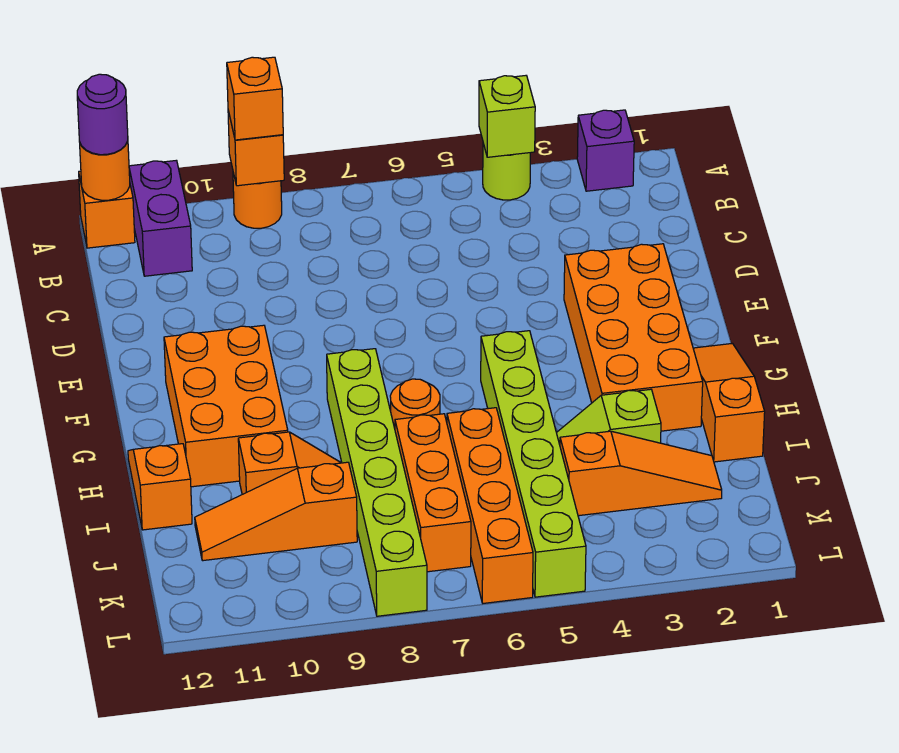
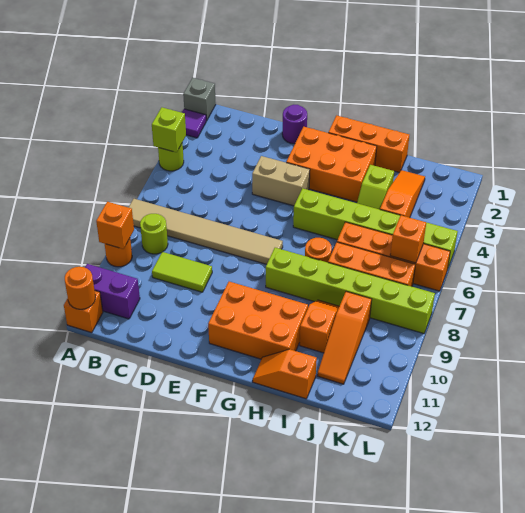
none -> grey 1x1 brick [183,78,216,121]
purple 1x1 brick [577,110,634,191] -> purple 1x1 tile [182,109,206,138]
none -> tan 1x6 tile [128,199,283,264]
orange 1x1 brick [227,57,283,140] -> orange 1x1 brick moved to [390,215,426,263]
purple 1x1 round brick [77,74,128,155] -> purple 1x1 round brick moved to [282,105,307,144]
none -> lime 1x1 round brick [140,214,168,254]
none -> lime 1x2 tile [152,252,212,292]
orange 2x4 brick [564,244,703,431] -> orange 2x3 brick [286,127,377,202]
none -> tan 1x2 brick [252,156,310,206]
orange 1x3 slope [693,343,765,462] -> orange 1x3 brick [328,115,409,173]

